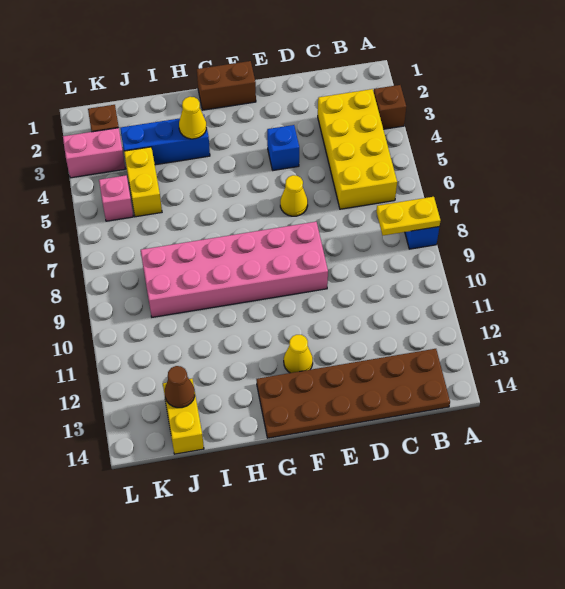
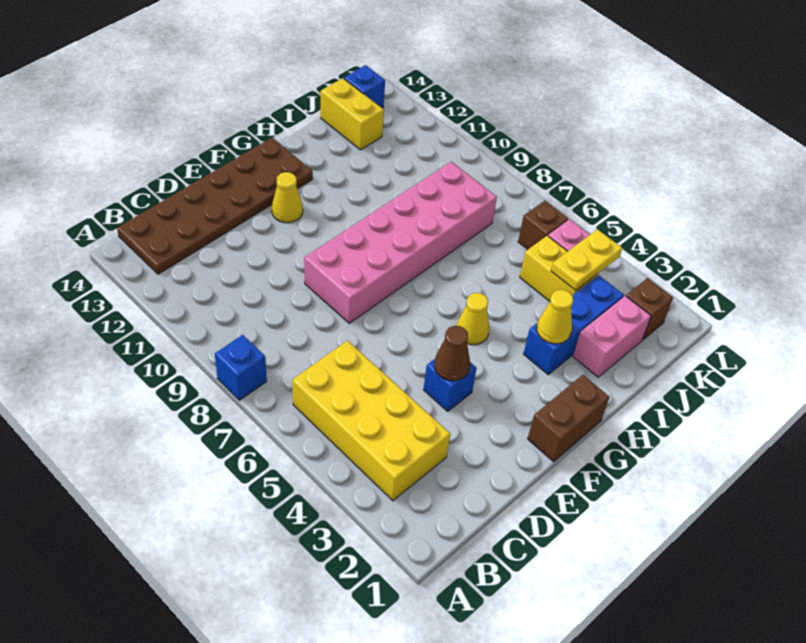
brown 1x1 brick [374,85,406,129] -> brown 1x1 brick moved to [518,201,568,249]
yellow 1x2 plate [376,197,441,235] -> yellow 1x2 plate moved to [551,229,622,291]
yellow 1x1 cone [280,175,308,216] -> yellow 1x1 cone moved to [456,293,489,345]
brown 1x1 cone [165,366,195,408] -> brown 1x1 cone moved to [434,326,470,381]
pink 1x2 brick [63,128,125,178] -> pink 1x2 brick moved to [573,296,651,377]
none -> blue 1x1 brick [344,65,385,108]

